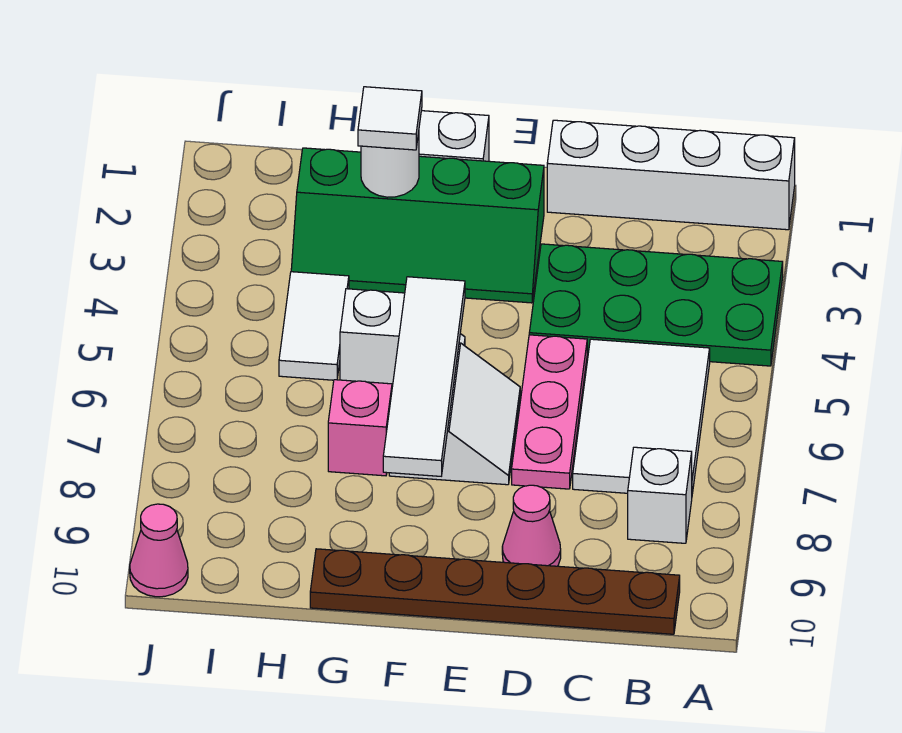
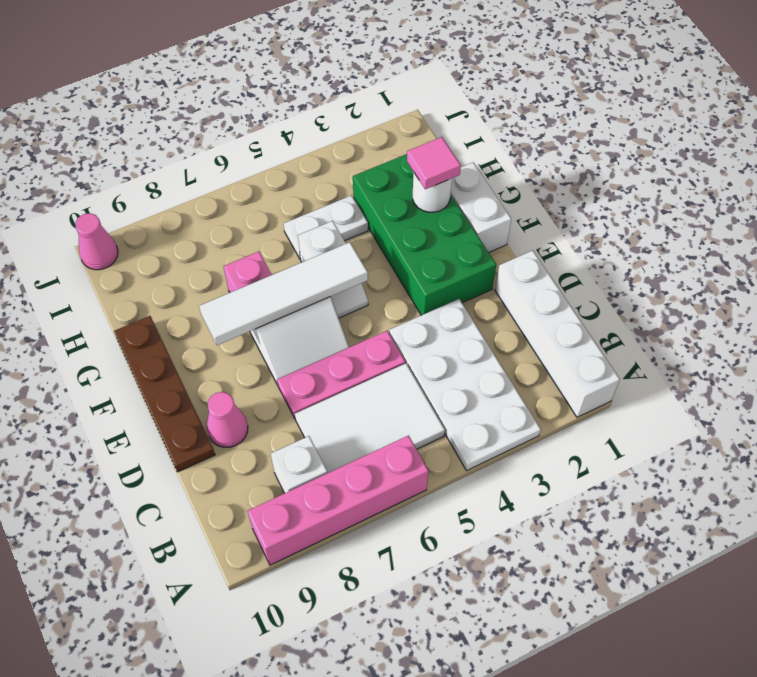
green 2x4 plate [529,244,783,366] -> white 2x4 plate [389,299,541,470]
none -> pink 1x4 brick [248,436,428,565]
brown 1x6 plate [310,549,680,634] -> brown 1x4 plate [114,316,215,472]
green 2x4 slope [291,148,544,303] -> green 2x4 brick [353,154,496,315]
white 1x1 tile [358,87,422,150] -> pink 1x1 tile [407,137,461,189]
white 1x2 tile [279,272,349,380] -> white 1x2 plate [284,195,368,259]

